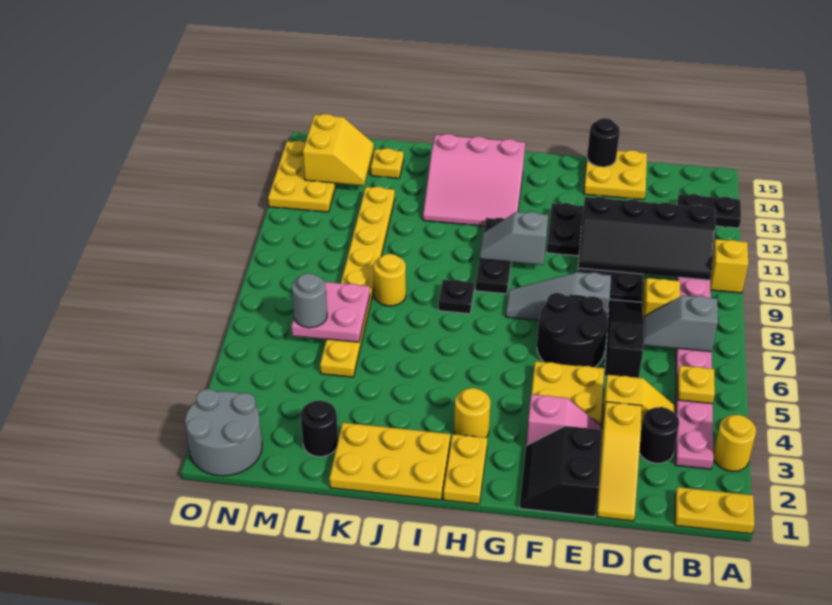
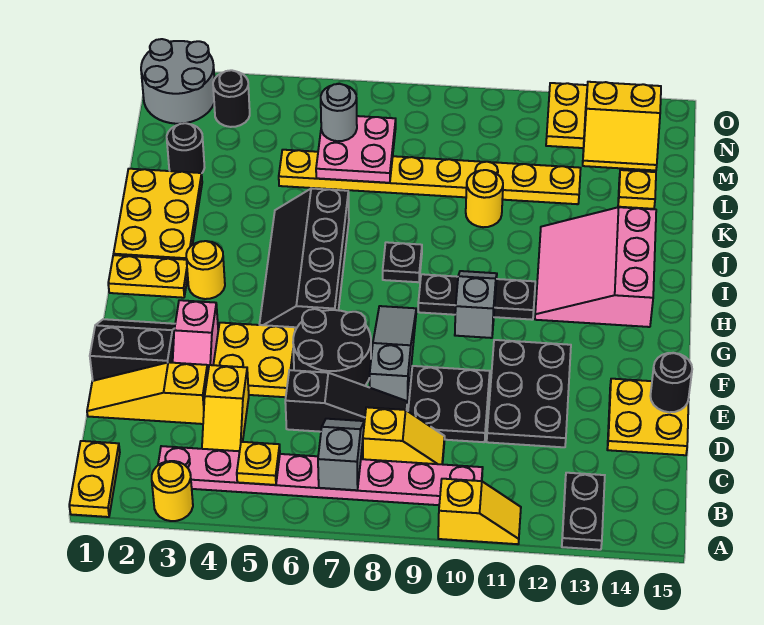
black 2x4 slope [578,197,716,280] -> black 2x4 slope moved to [259,188,349,328]
black 1x1 round brick [639,407,679,463] -> black 1x1 round brick moved to [213,70,250,127]
yellow 1x1 round brick [374,254,406,306] -> yellow 1x1 round brick moved to [466,170,503,227]

